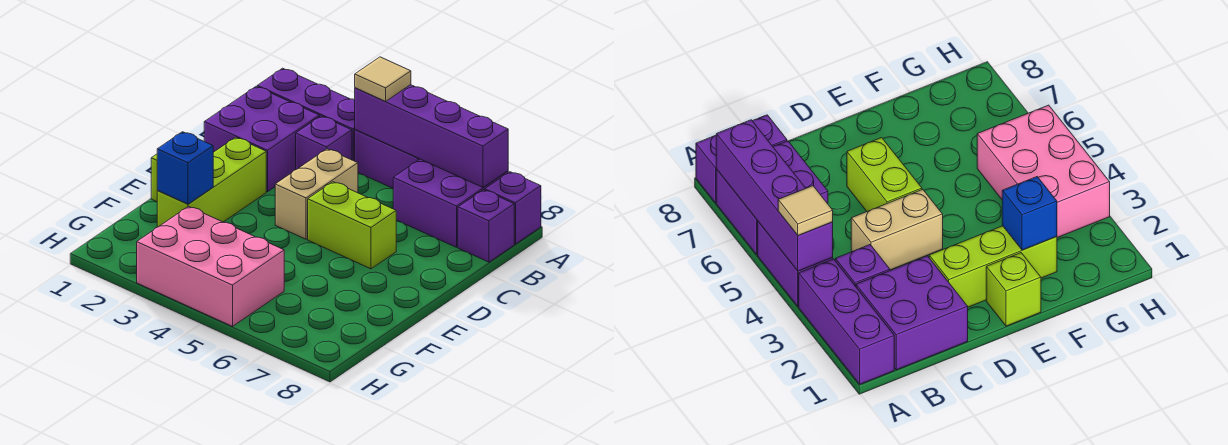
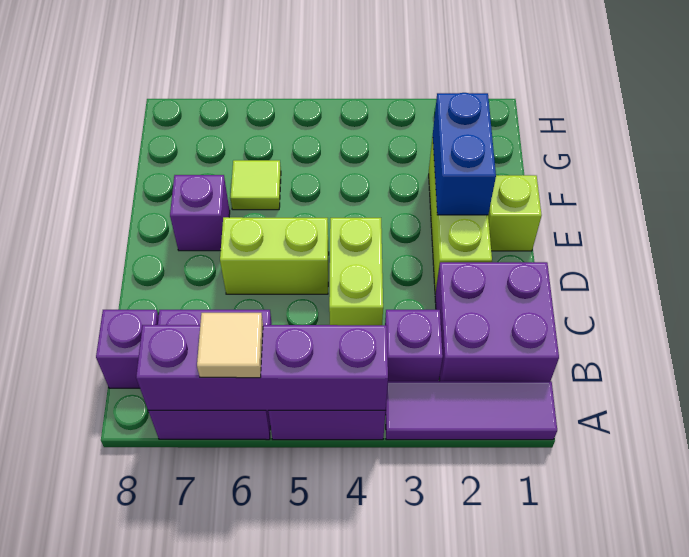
purple 1x3 brick [257,68,355,161] -> purple 1x3 tile [385,381,557,440]
tan 1x1 tile [355,57,411,102] -> tan 1x1 tile moved to [197,313,263,378]
purple 1x1 brick [485,172,541,244] -> purple 1x1 brick moved to [170,175,230,251]
tan 1x2 brick [275,149,358,239] -> lime 1x2 brick [329,218,383,325]
blue 1x1 brick [157,132,213,204] -> blue 1x2 brick [433,93,496,215]
none -> lime 1x1 tile [230,160,281,210]
pink 2x3 brick [137,207,284,326] -> none

